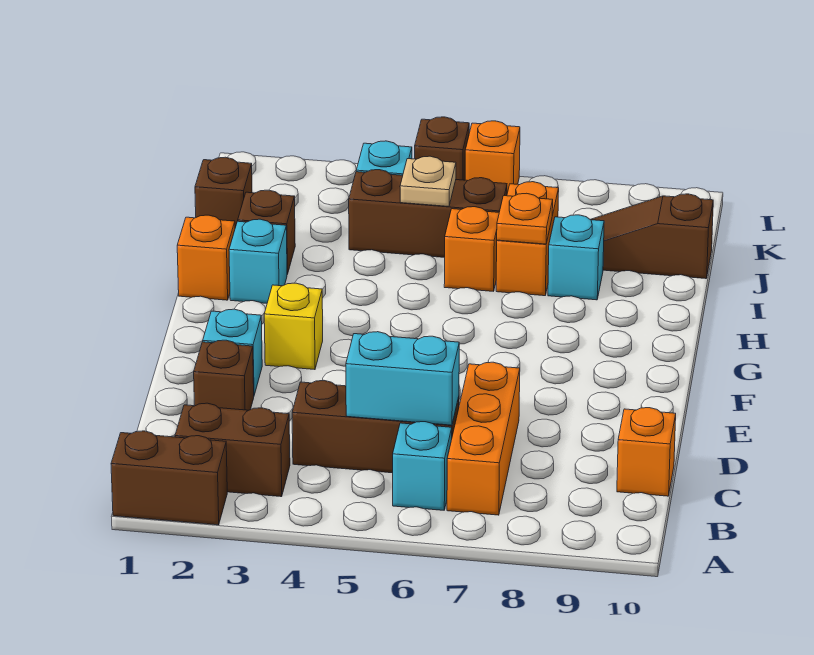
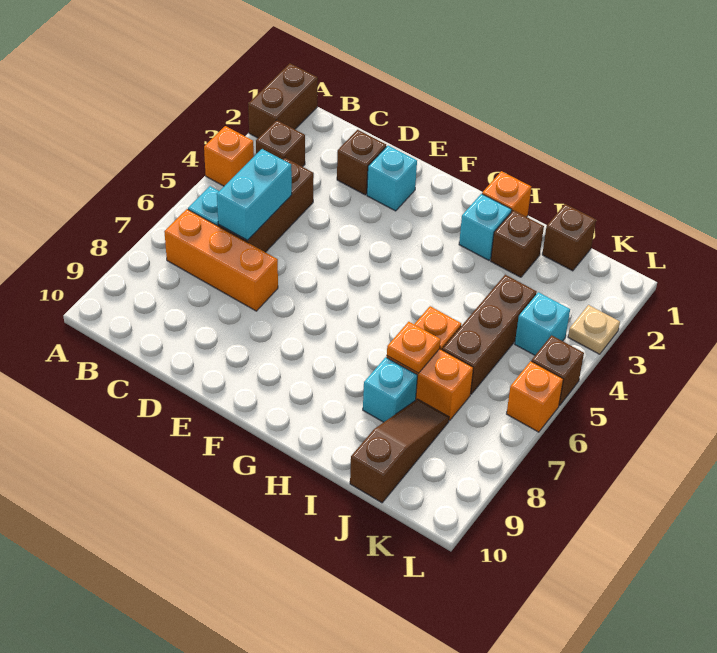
brown 1x2 brick [175,403,290,497] -> brown 1x1 brick [256,120,305,167]
orange 1x1 brick [617,408,676,496] -> orange 1x1 brick moved to [204,126,254,186]
yellow 1x1 brick [264,283,323,370] -> none
tan 1x1 plate [400,156,456,206] -> tan 1x1 plate moved to [568,305,620,354]

